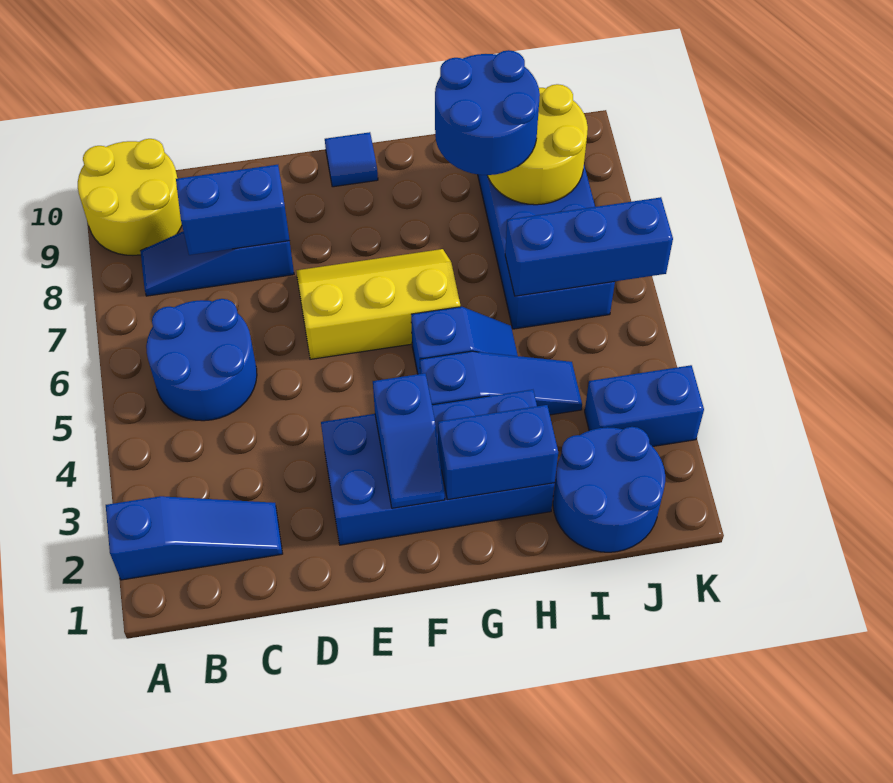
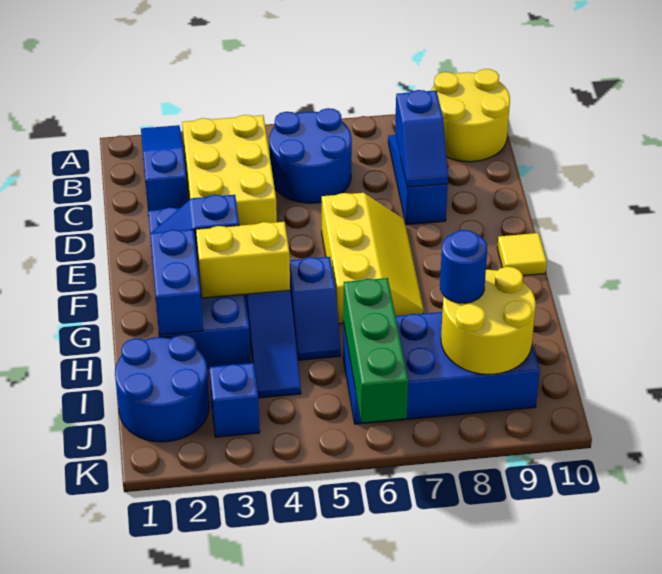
blue 1x3 slope [106,496,283,580] -> blue 1x3 slope turned to [141,125,188,216]
none -> yellow 2x3 brick [182,115,277,225]
blue 1x2 brick [176,165,289,255] -> blue 1x2 slope [395,90,448,187]
blue 1x1 tile [325,132,378,187] -> yellow 1x1 tile [497,233,547,276]
none -> yellow 1x2 brick [196,222,290,298]
blue 2x2 round brick [435,50,540,175] -> blue 1x1 round brick [440,230,487,303]
blue 1x3 brick [505,197,673,296] -> green 1x3 brick [343,278,408,423]
blue 1x2 brick [585,365,704,446] -> blue 1x1 brick [209,363,260,437]

